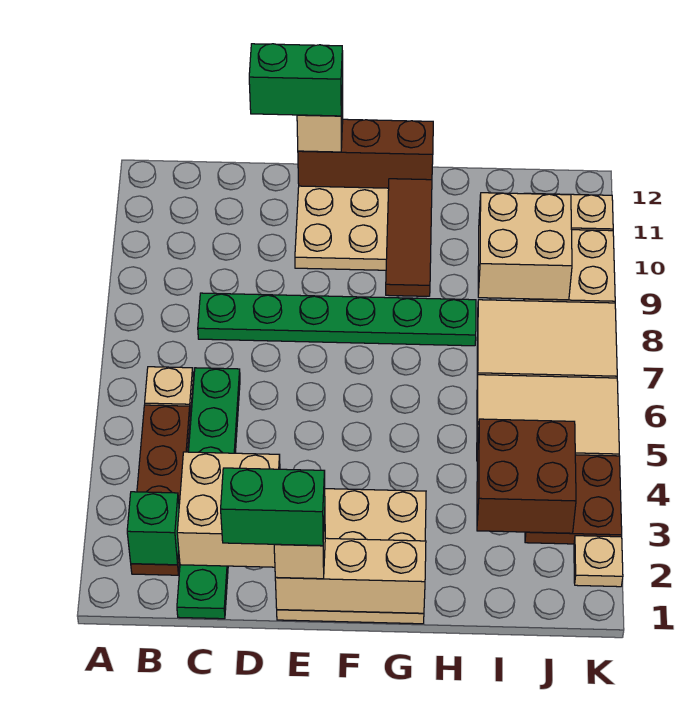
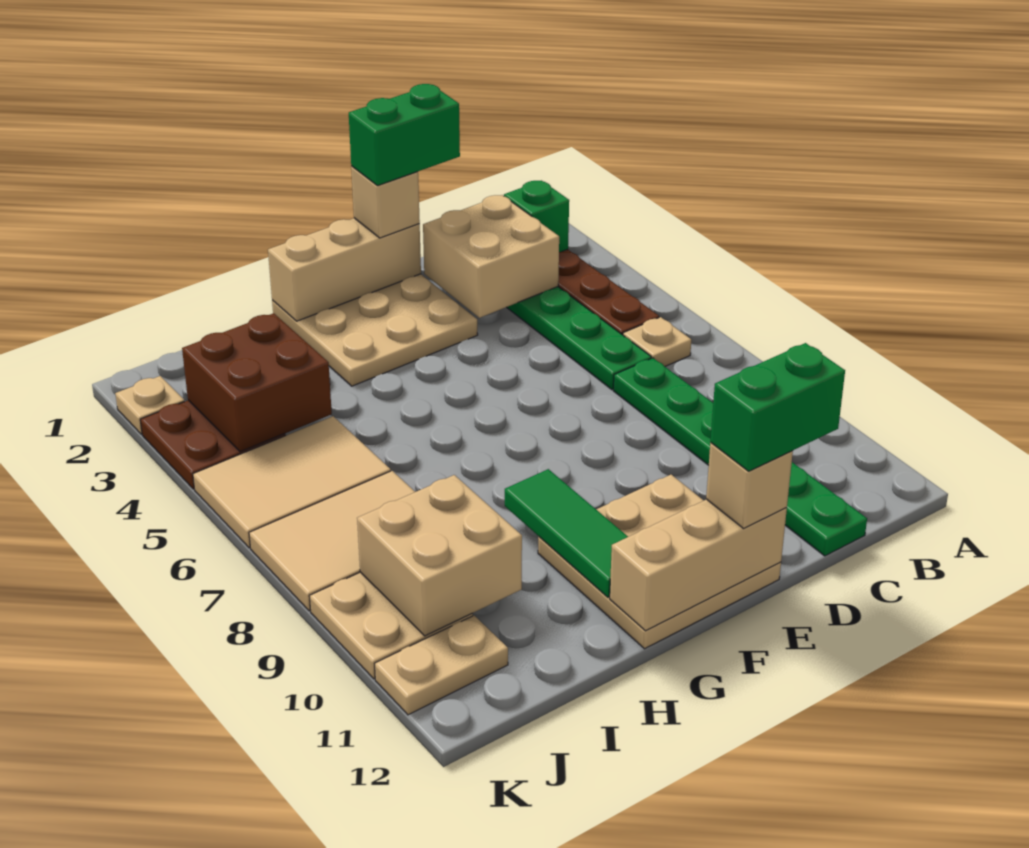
green 1x6 plate [198,293,476,346] -> green 1x6 plate turned to [613,358,867,556]
brown 1x3 brick [298,119,433,188] -> tan 1x3 brick [610,499,787,631]
brown 1x3 tile [386,179,432,296] -> green 1x3 tile [505,469,628,597]

